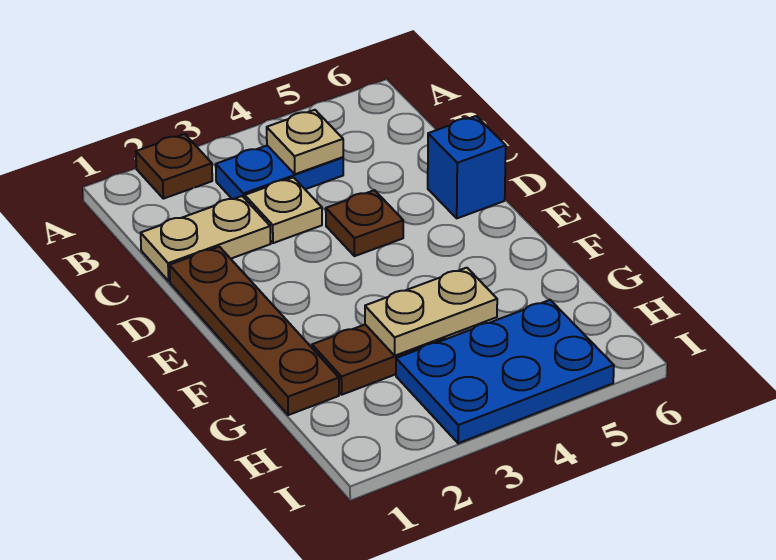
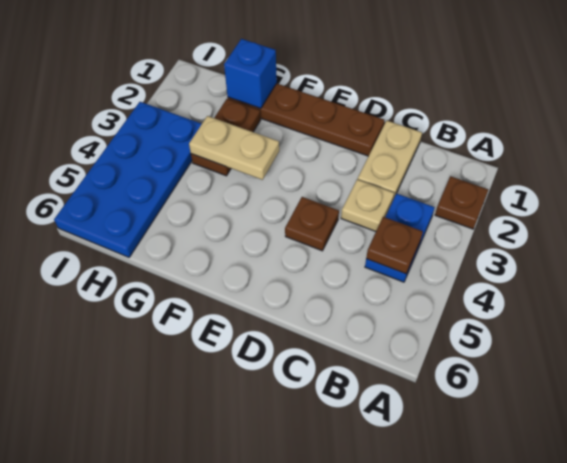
tan 1x1 plate [267,110,343,174] -> brown 1x1 plate [366,217,423,274]
blue 1x1 brick [428,116,506,218] -> blue 1x1 brick moved to [224,39,277,109]
tan 1x2 plate [365,268,497,356] -> tan 1x2 plate turned to [189,116,279,180]
blue 2x3 plate [396,300,614,443] -> blue 2x4 plate [54,102,201,257]

